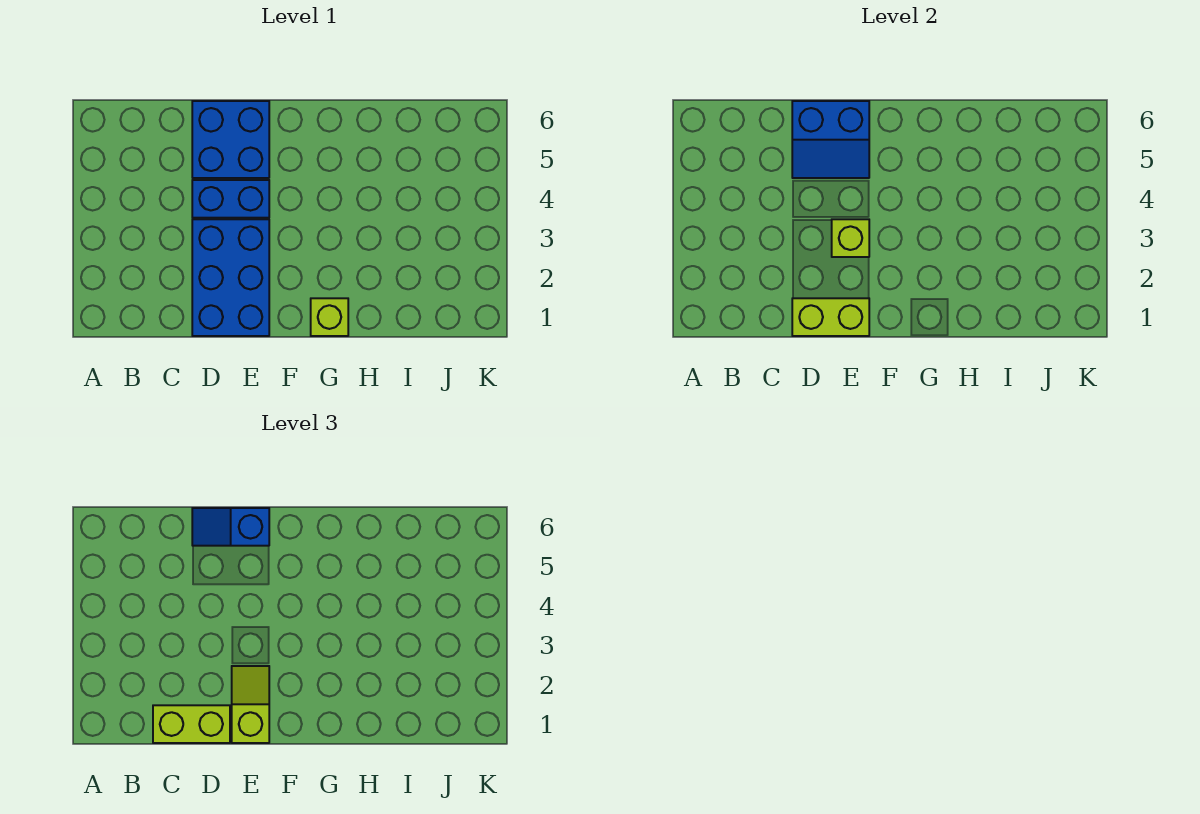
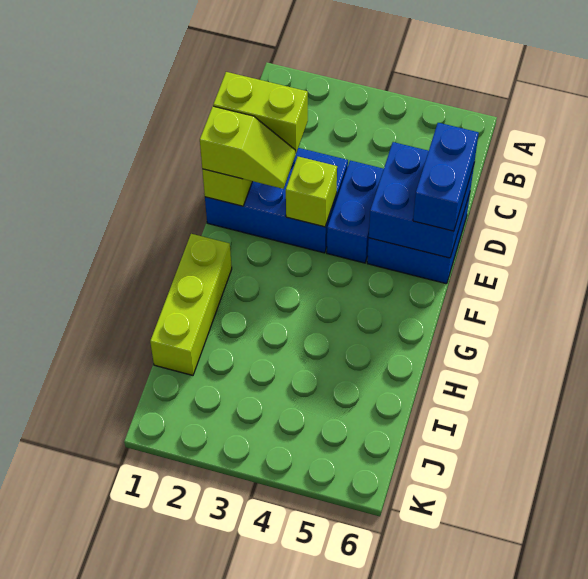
lime 1x2 brick [153,705,230,743] -> lime 1x2 brick turned to [213,72,308,154]
blue 2x2 slope [792,101,869,178] -> blue 2x2 brick [369,142,474,258]
blue 1x2 slope [192,508,269,546] -> blue 1x2 brick [413,123,479,231]
lime 1x1 brick [311,298,348,336] -> lime 1x3 brick [150,234,232,375]

